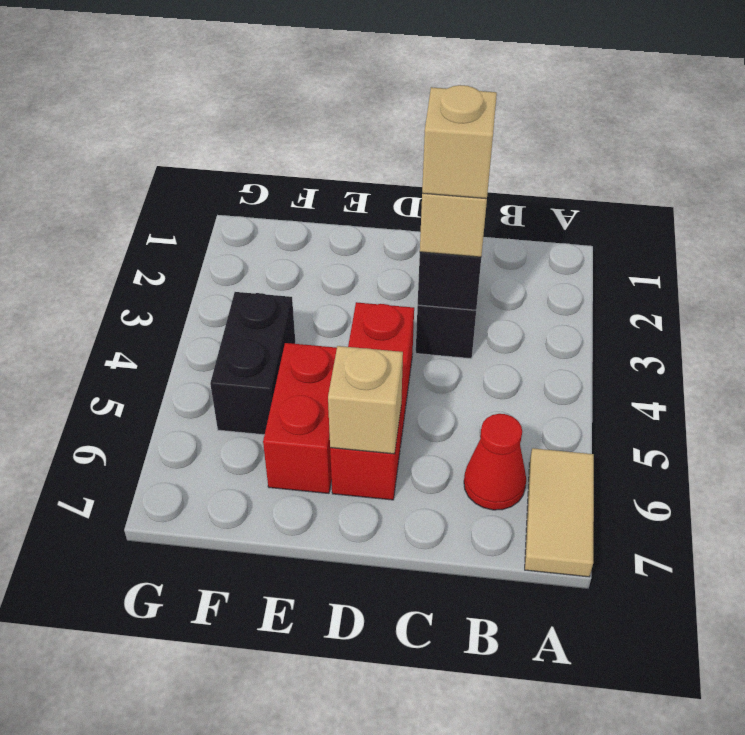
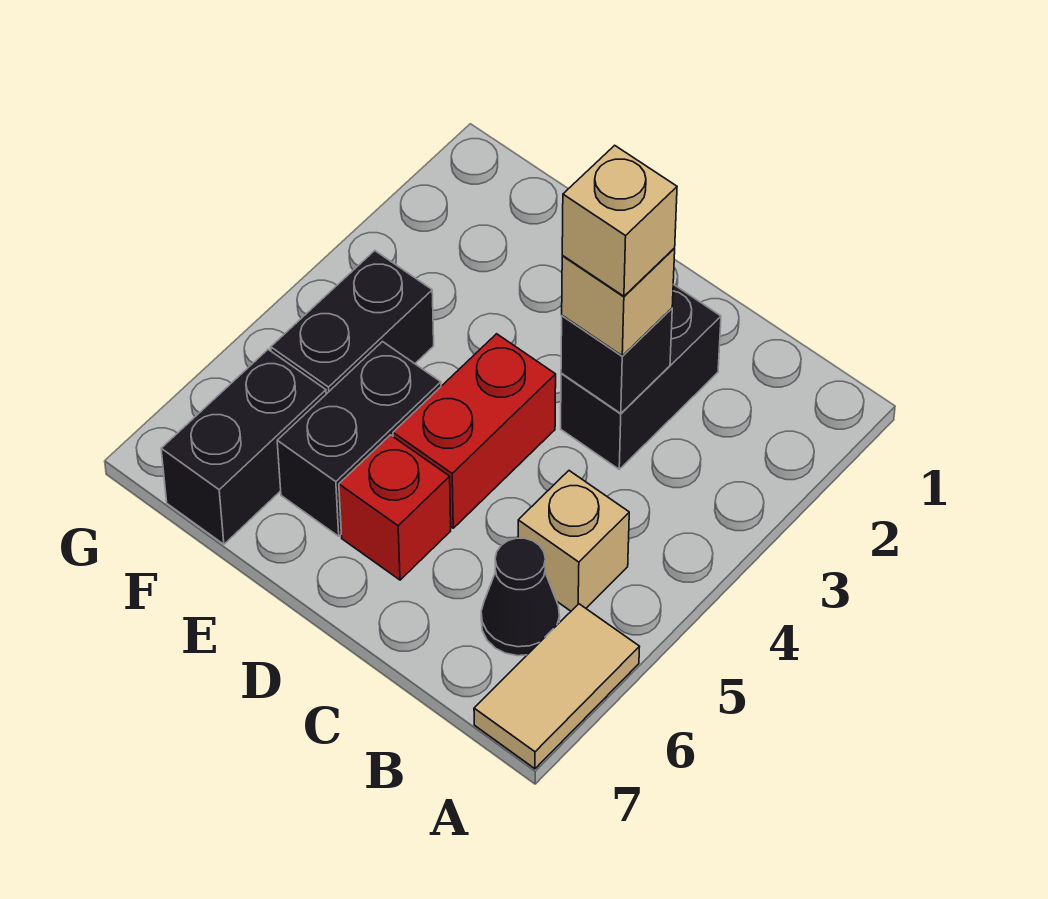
red 1x1 cone [464,414,526,510] -> black 1x1 cone [481,538,560,656]
tan 1x1 brick [328,346,403,454] -> tan 1x1 brick moved to [518,471,629,611]
red 1x2 brick [263,343,337,494] -> black 1x2 brick [277,342,441,536]
none -> black 1x2 brick [161,349,326,544]

